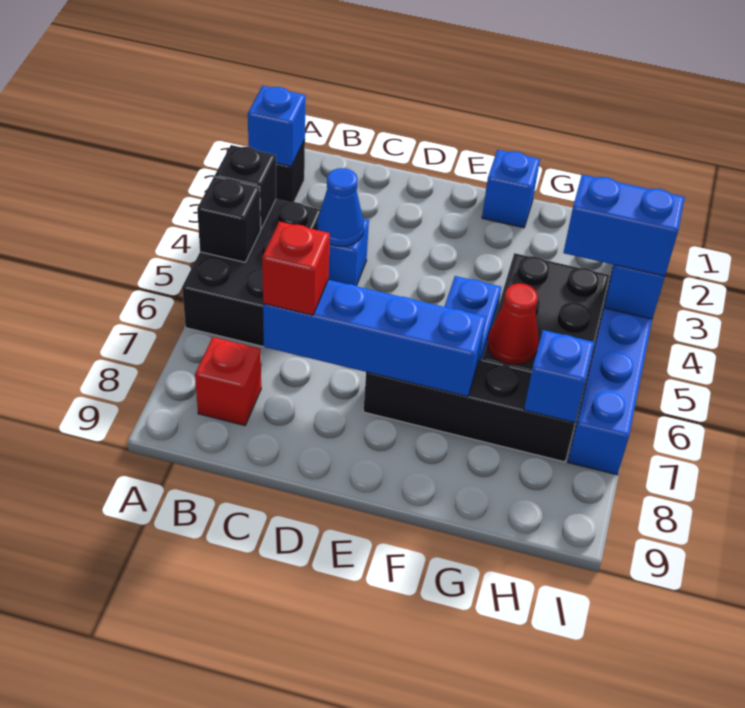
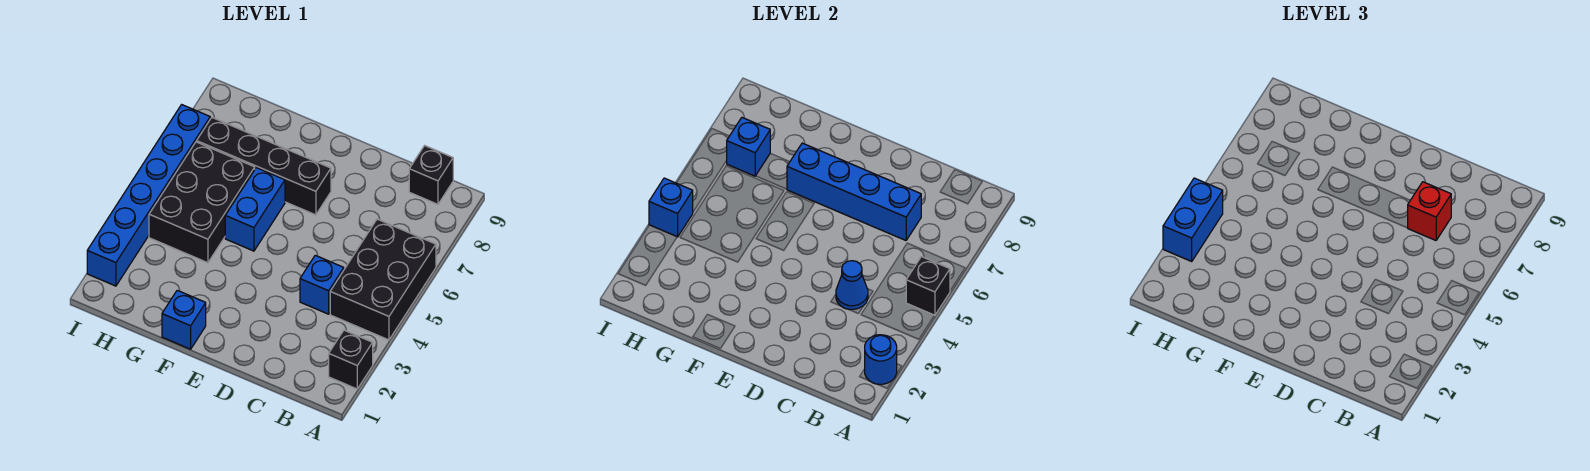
blue 1x1 brick [248,86,306,166] -> blue 1x1 round brick [865,335,897,384]
black 1x1 brick [215,145,276,229] -> black 1x1 brick moved to [409,146,453,204]
red 1x1 brick [195,337,261,426] -> none
red 1x1 cone [488,284,539,365] -> none
blue 1x2 brick [563,175,685,276] -> blue 1x2 brick turned to [1163,178,1223,261]

